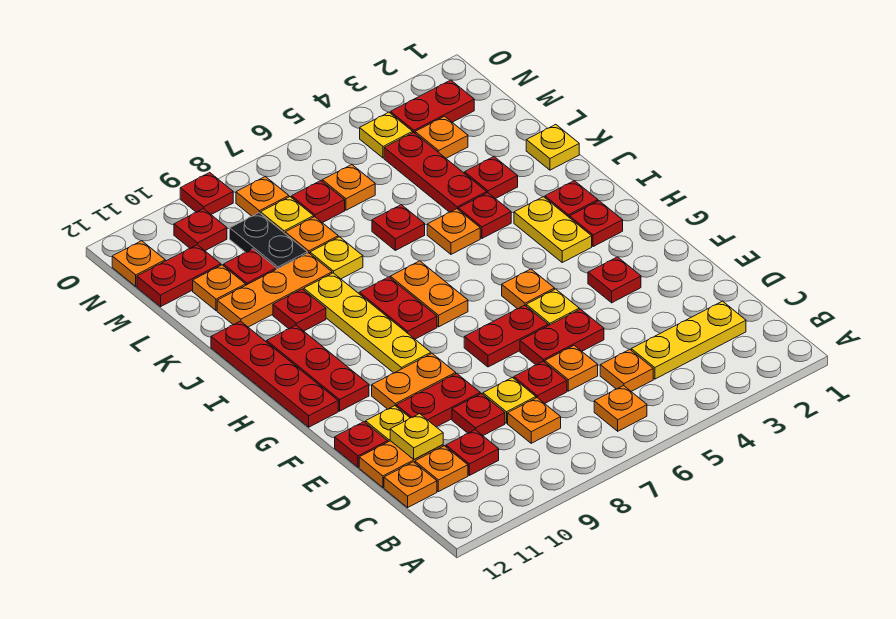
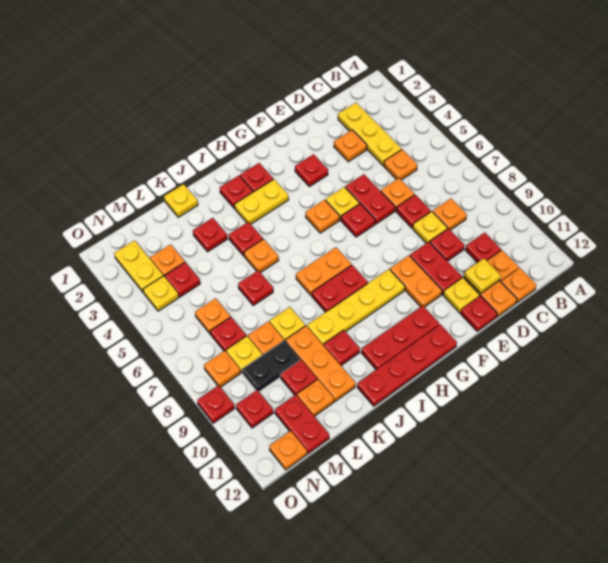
orange 1x1 plate [594,386,647,431] -> orange 1x1 plate moved to [334,130,367,162]
red 1x2 plate [464,305,548,367] -> red 1x1 plate [341,204,375,237]
red 1x3 plate [384,132,487,212] -> red 1x1 plate [165,262,200,297]
red 1x2 plate [391,80,474,133] -> yellow 1x2 plate [114,240,163,293]

